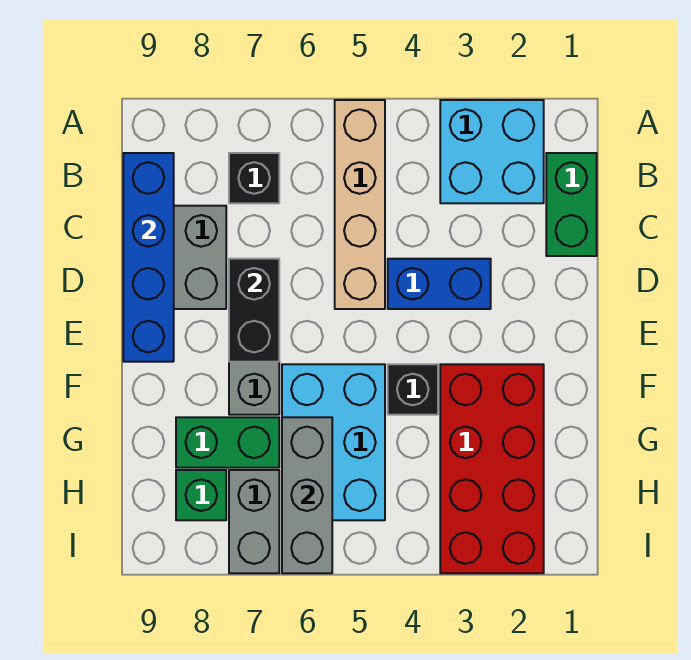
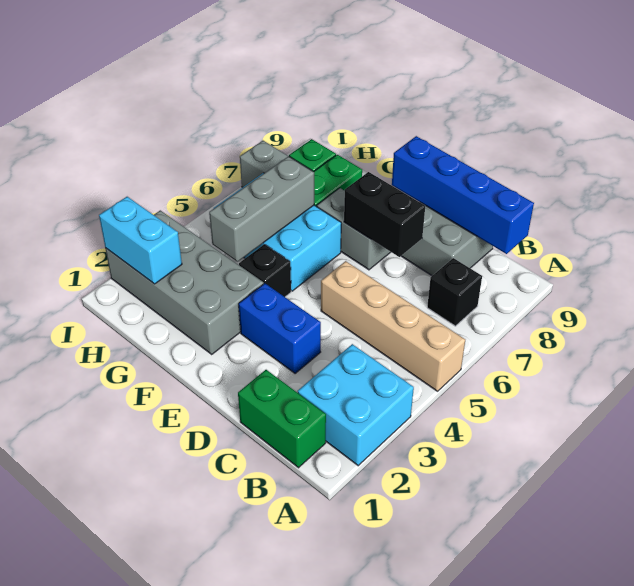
blue 1x2 brick [388,259,491,309] -> blue 1x2 brick turned to [239,284,321,373]
red 2x4 brick [440,364,544,573] -> grey 2x4 brick [105,210,264,354]
grey 1x3 brick [282,417,332,573] -> grey 1x3 brick turned to [209,156,314,262]
none -> cyan 1x2 brick [99,197,182,284]

